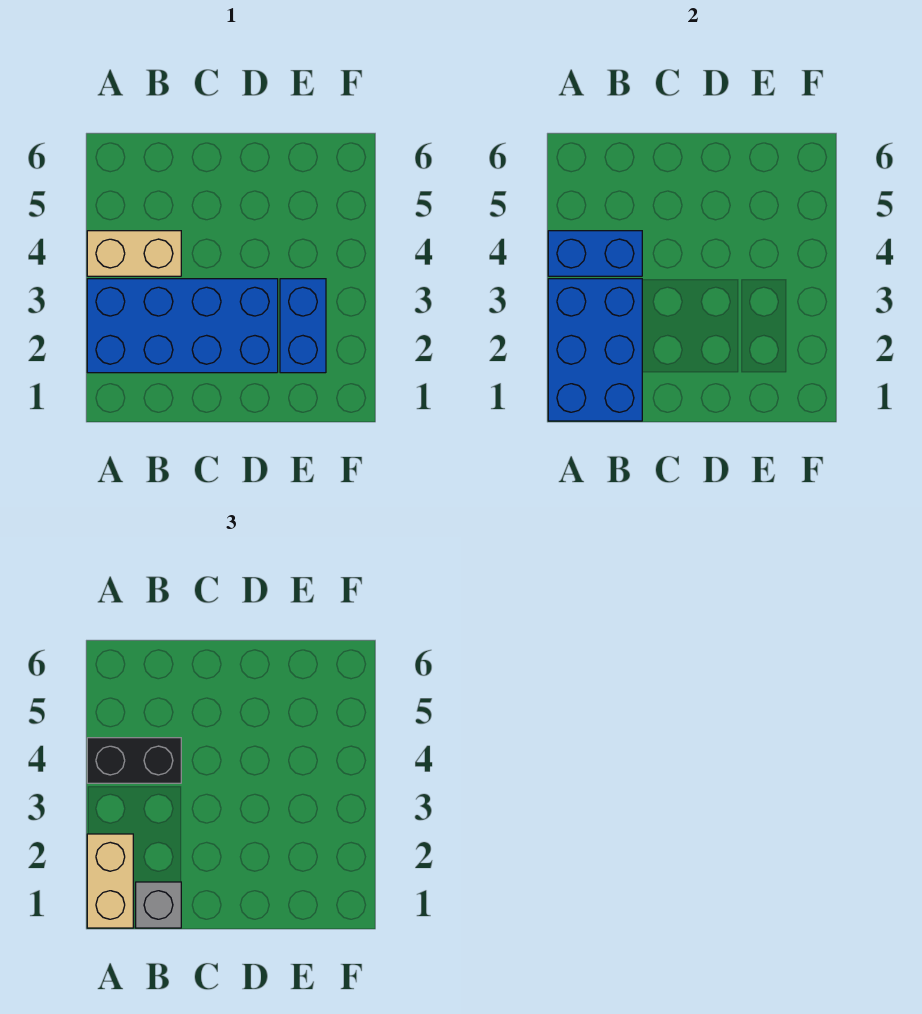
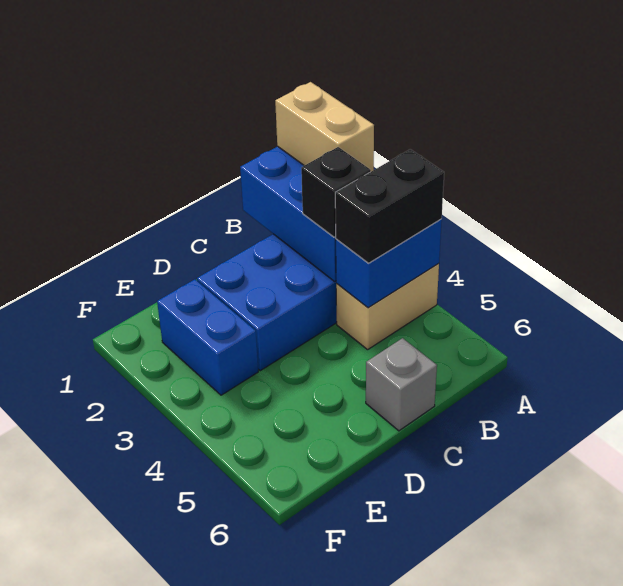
grey 1x1 brick [136,882,181,928] -> grey 1x1 brick moved to [366,338,437,431]
none -> black 1x1 brick [301,147,371,237]

